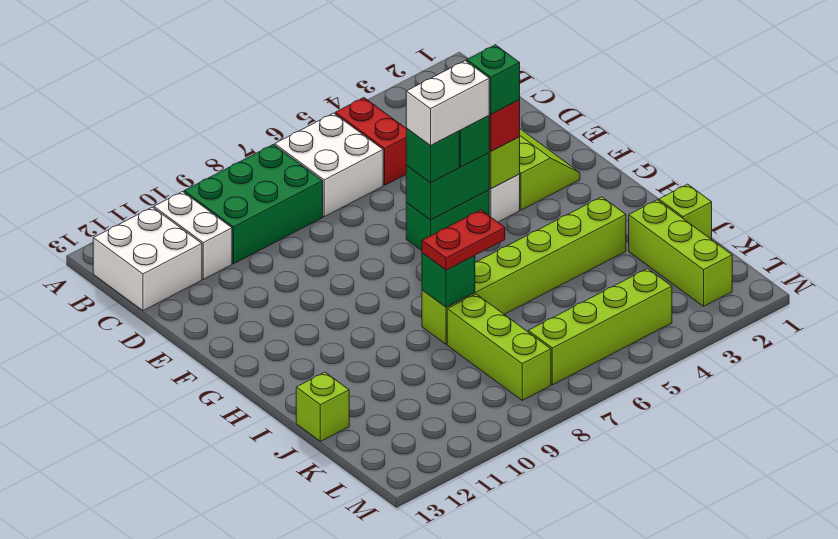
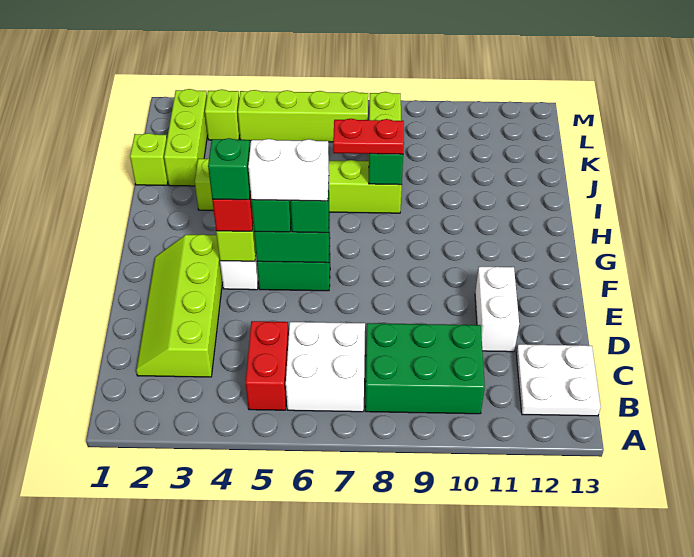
white 1x2 brick [154,192,232,279] -> white 1x2 brick moved to [475,267,519,352]
white 2x2 brick [93,207,202,311] -> white 2x2 plate [516,344,601,416]
lime 1x1 brick [296,372,349,441] -> lime 1x1 brick moved to [205,89,240,140]

